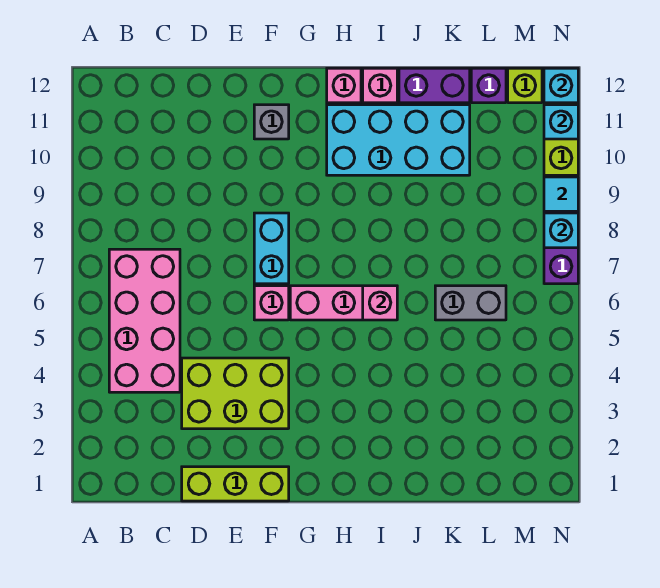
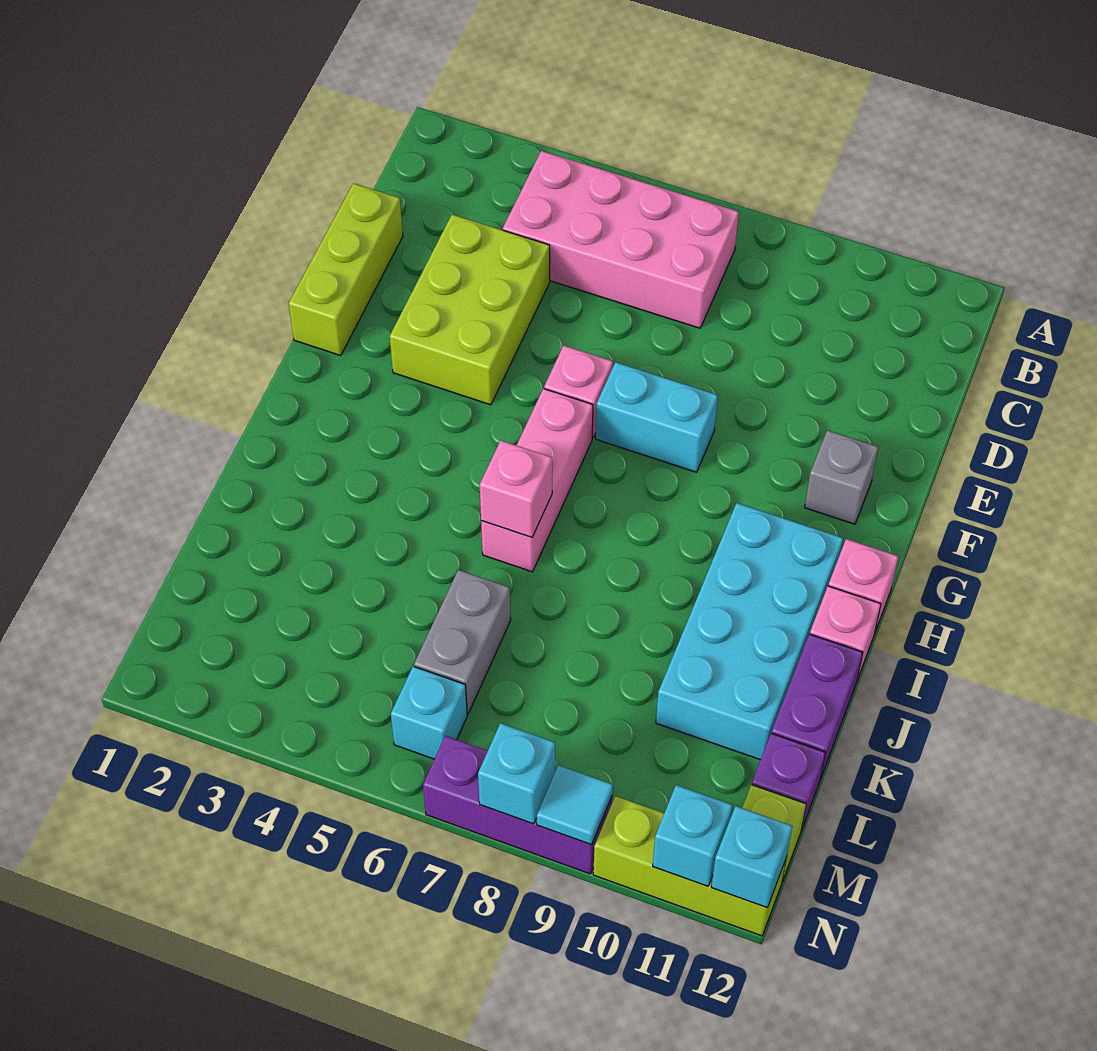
none -> cyan 1x1 brick [391,666,467,759]

